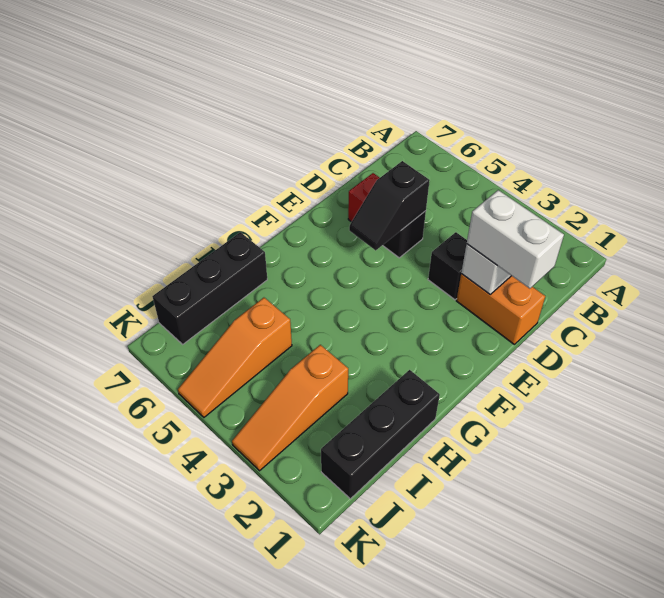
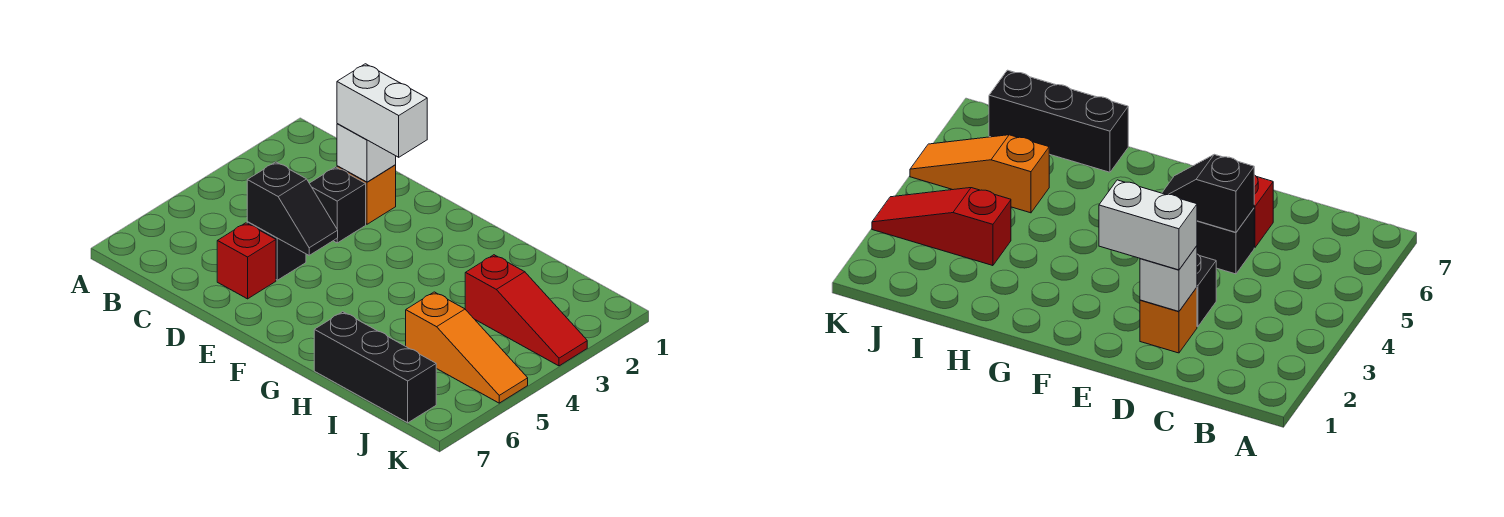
orange 1x2 brick [456,274,545,344] -> orange 1x1 brick [337,165,396,224]
white 1x2 brick [467,190,564,289] -> white 1x2 brick turned to [337,64,427,157]
black 1x3 brick [321,370,440,499] -> none
orange 1x3 slope [232,345,348,471] -> red 1x3 slope [465,255,587,366]

